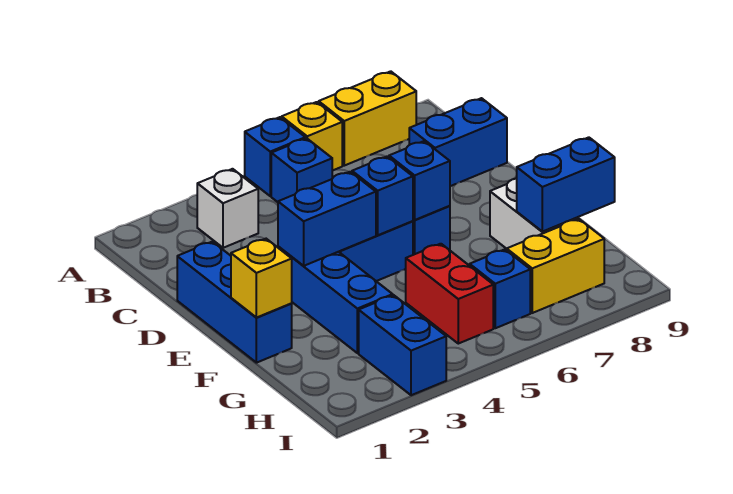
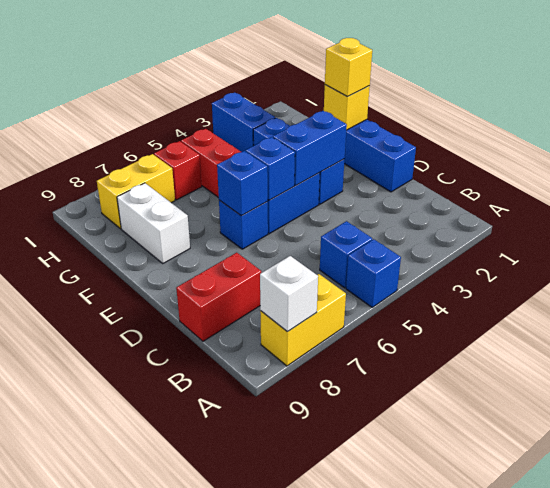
yellow 1x1 brick [282,102,342,171] -> yellow 1x1 brick moved to [325,38,372,97]
white 1x1 brick [197,169,258,248] -> white 1x1 brick moved to [260,256,318,331]
blue 1x2 brick [409,98,507,186] -> red 1x2 brick [176,253,261,341]
blue 1x2 brick [517,137,615,232] -> none
blue 1x1 brick [470,249,530,328] -> red 1x1 brick [154,141,202,200]

